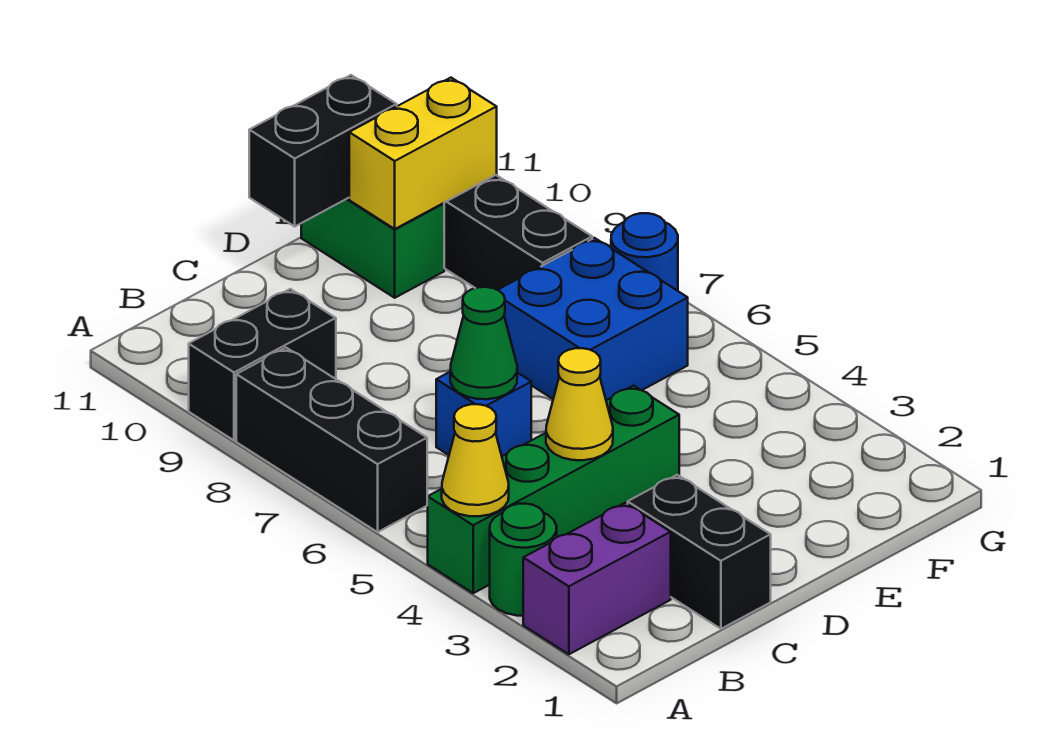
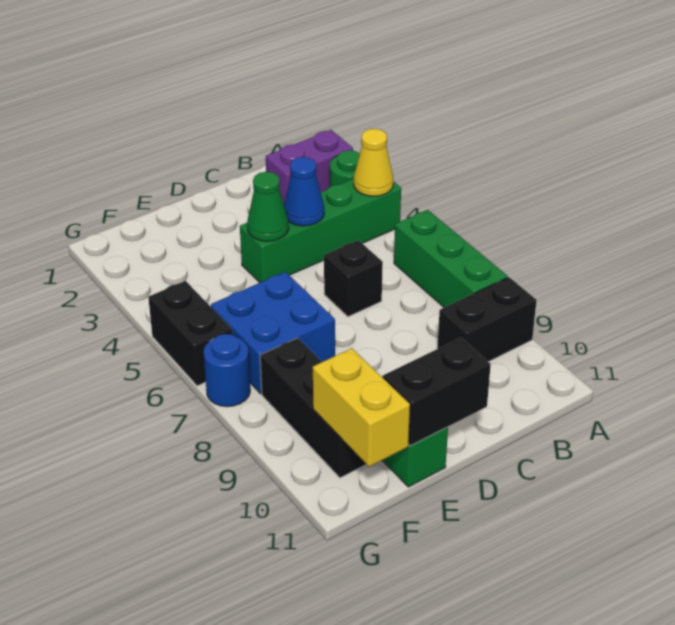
black 1x3 brick [236,348,427,532] -> green 1x3 brick [394,210,508,307]
black 1x2 brick [628,475,771,629] -> black 1x2 brick moved to [148,281,232,386]
yellow 1x1 cone [546,348,613,460] -> blue 1x1 cone [284,157,324,226]
blue 1x1 brick [436,372,531,456] -> black 1x1 brick [324,240,383,317]
green 1x1 cone [450,287,517,399] -> green 1x1 cone moved to [247,172,289,241]
yellow 1x2 brick [349,78,497,229] -> yellow 1x2 brick turned to [313,348,410,467]

